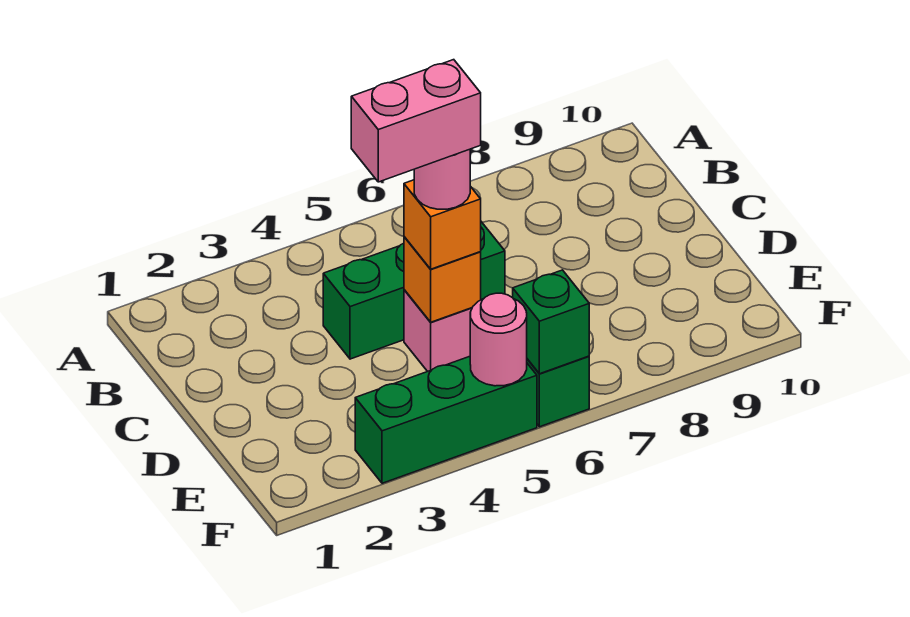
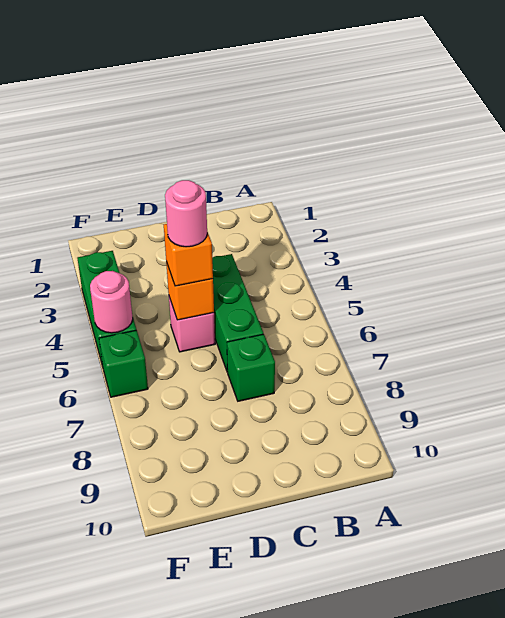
pink 1x2 brick [351,60,481,182] -> none
green 1x1 brick [513,270,589,374] -> green 1x1 brick moved to [227,334,275,401]

